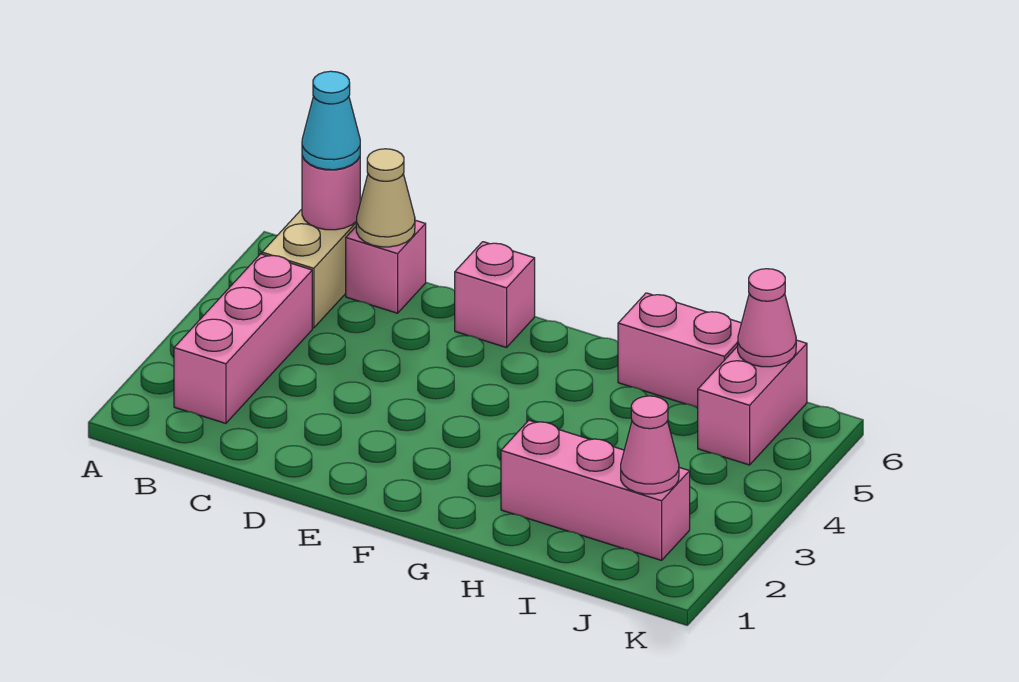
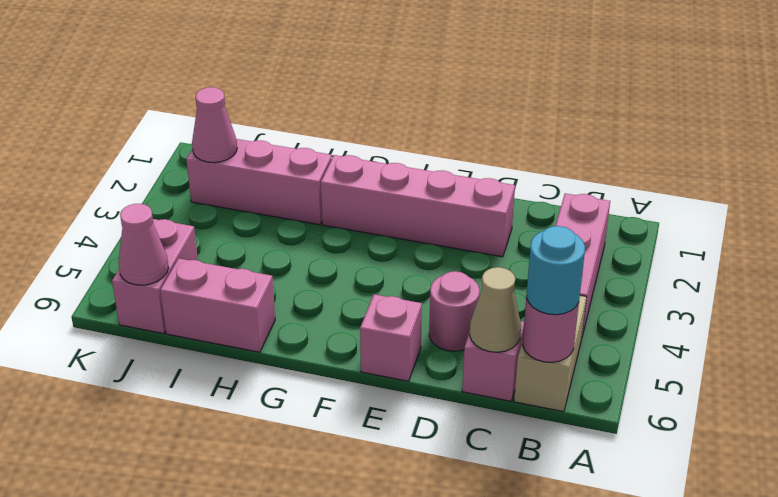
cyan 1x1 cone [302,71,360,170] -> cyan 1x1 round brick [526,226,585,315]
none -> pink 1x4 brick [321,155,515,257]
none -> pink 1x1 round brick [429,271,480,351]

